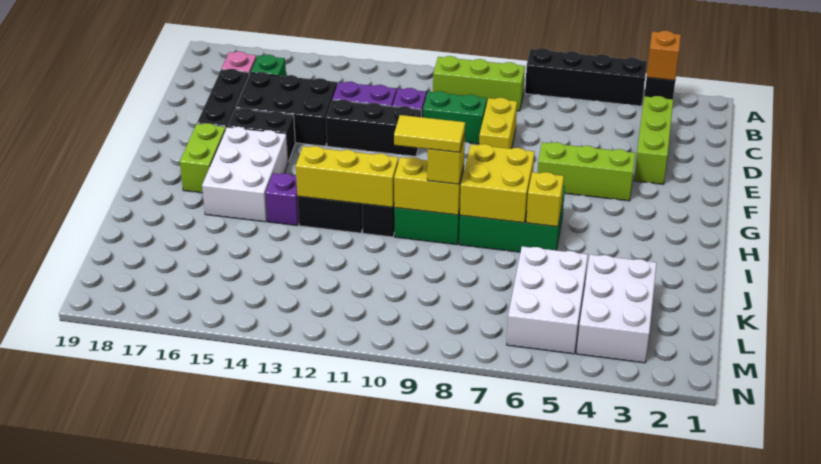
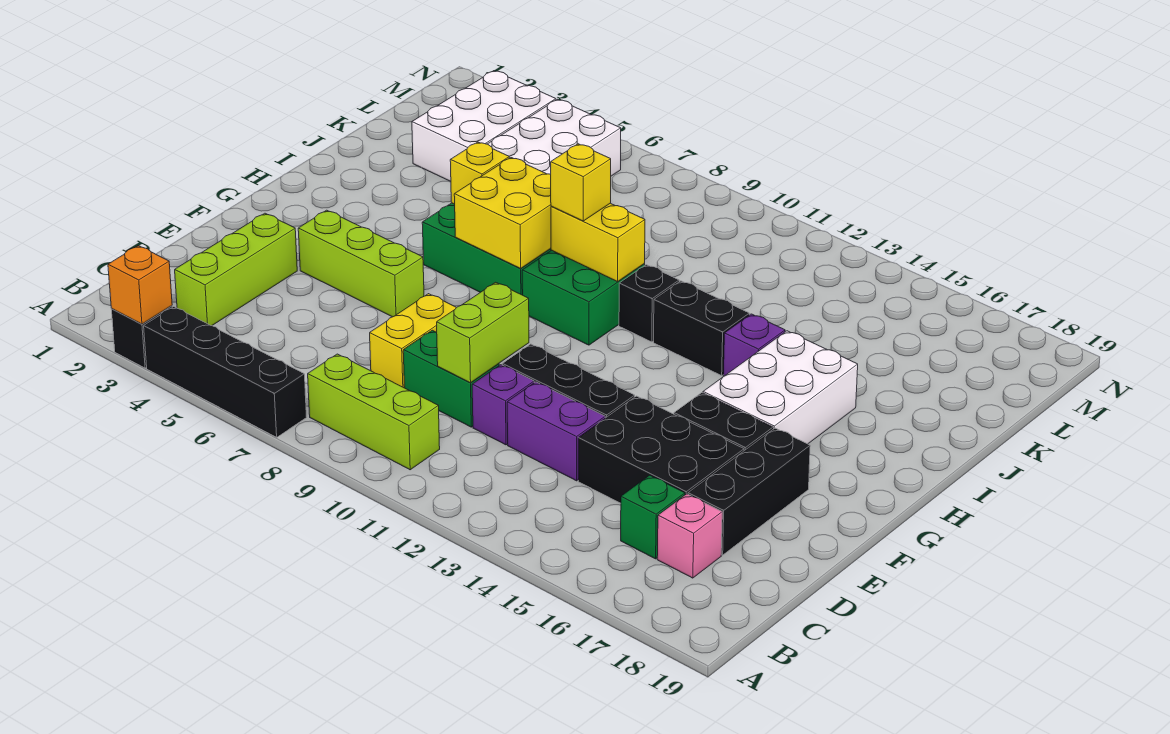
lime 1x2 brick [180,123,226,193] -> lime 1x2 brick moved to [437,282,529,383]
yellow 1x2 tile [394,115,465,152] -> none
yellow 1x3 brick [296,146,398,207] -> none

